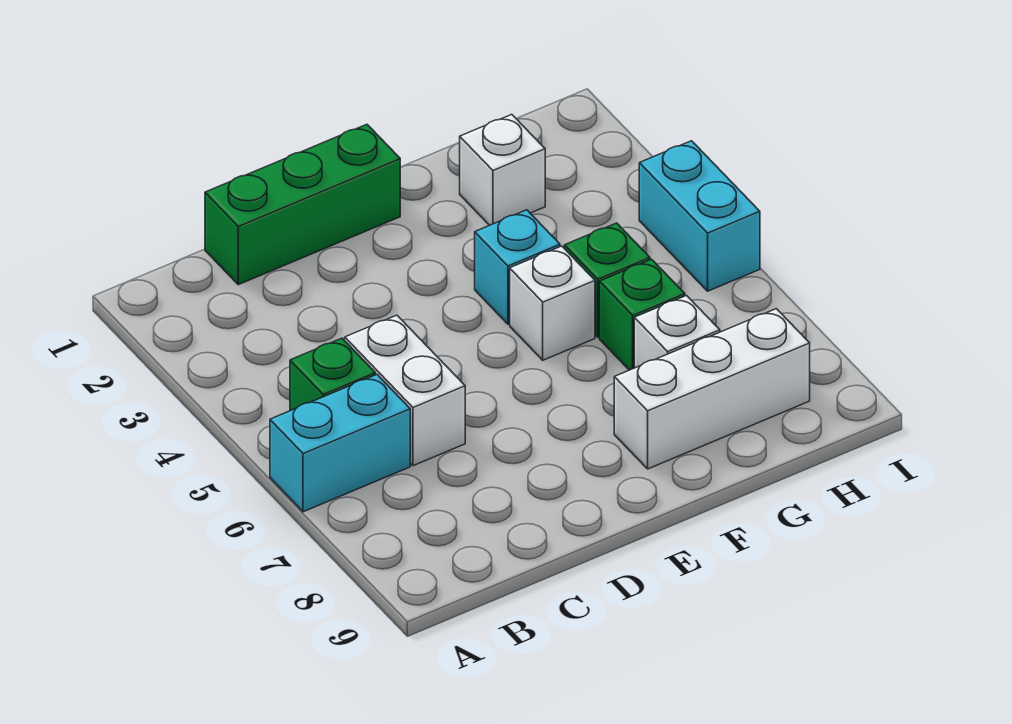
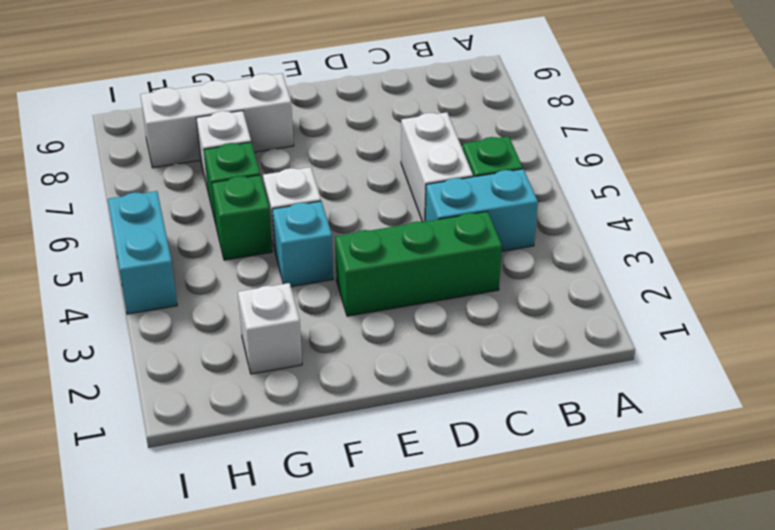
cyan 1x2 brick [270,375,410,512] -> cyan 1x2 brick moved to [425,169,538,251]
green 1x3 brick [205,124,400,285] -> green 1x3 brick moved to [335,211,502,316]

